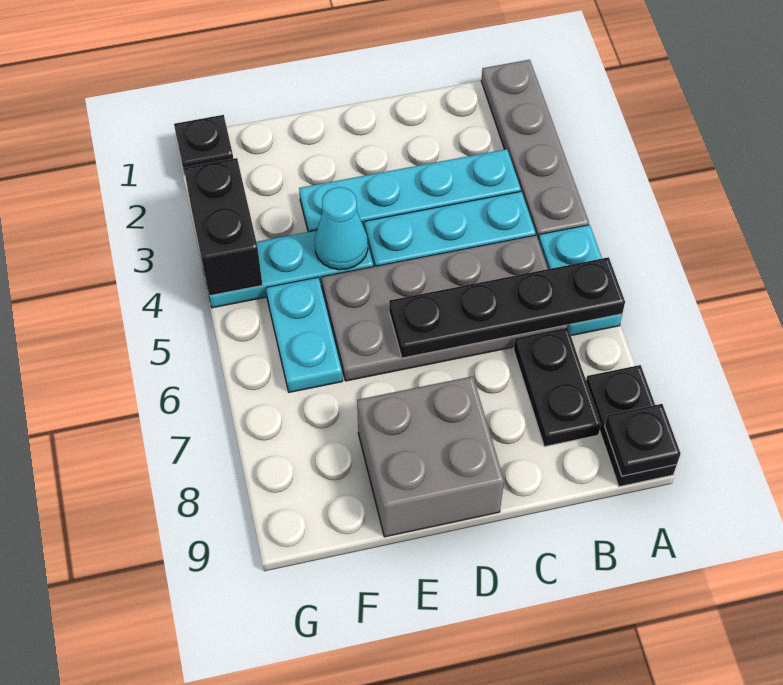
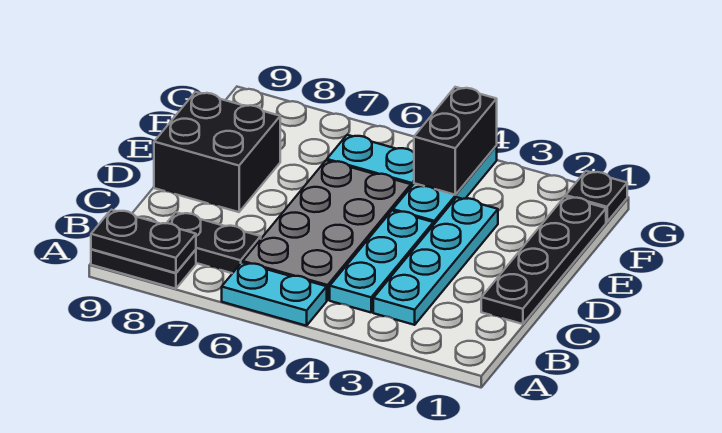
grey 1x4 plate [481,60,589,239] -> none
black 1x4 plate [389,257,625,358] -> black 1x4 plate moved to [481,197,606,324]
black 1x1 plate [605,404,681,476] -> black 1x2 plate [91,210,196,273]
grey 2x2 brick [357,376,504,537] -> black 2x2 brick [154,92,280,212]
cyan 1x1 cone [315,187,368,270] -> none
black 1x2 brick [184,158,262,296] -> black 1x2 brick turned to [414,87,497,195]

